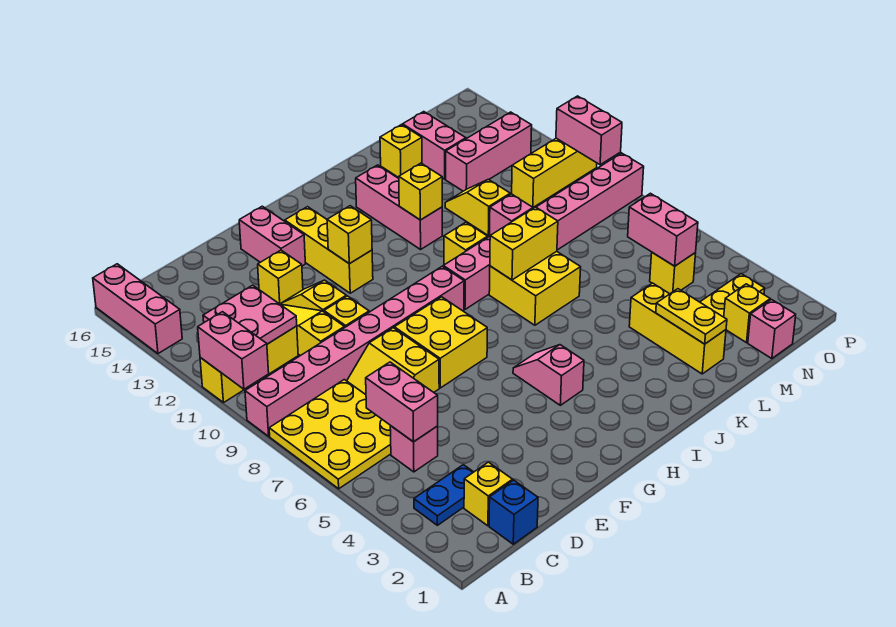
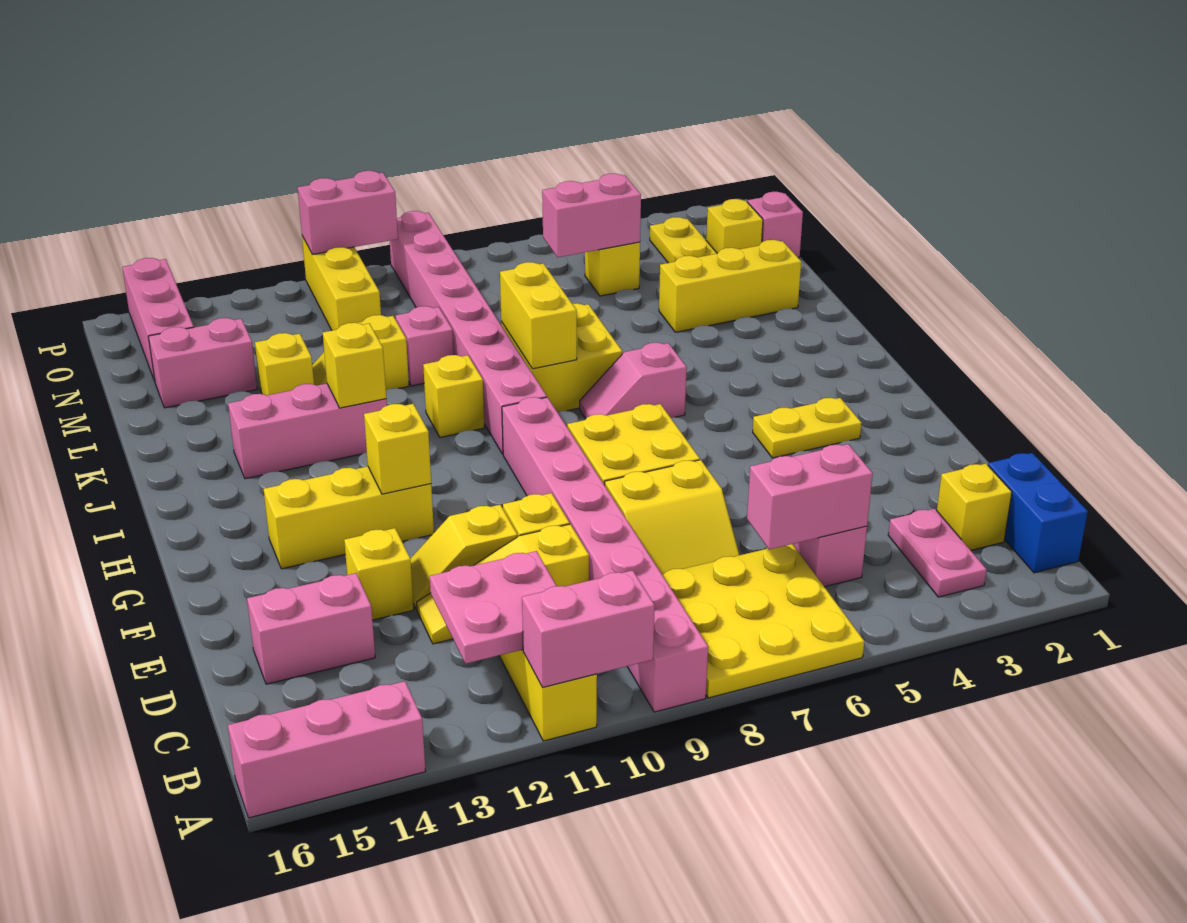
blue 1x2 plate [414,465,473,525] -> pink 1x2 plate [888,509,987,597]
blue 1x1 brick [489,480,538,544] -> blue 1x2 brick [988,453,1088,573]
pink 1x2 brick [239,206,305,266] -> pink 1x2 brick moved to [247,573,375,684]
pink 1x2 slope [513,345,584,405] -> pink 1x2 slope moved to [580,343,687,418]
yellow 1x2 plate [656,289,727,344] -> yellow 1x2 plate moved to [753,398,862,458]
yellow 1x1 brick [380,125,422,178] -> yellow 1x1 brick moved to [255,333,314,395]
pink 1x3 brick [446,112,532,191] -> pink 1x3 brick moved to [122,258,194,381]

